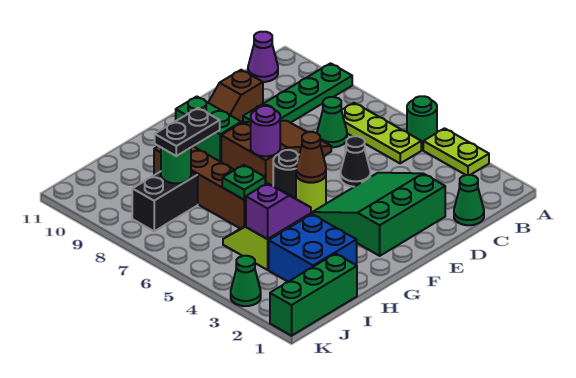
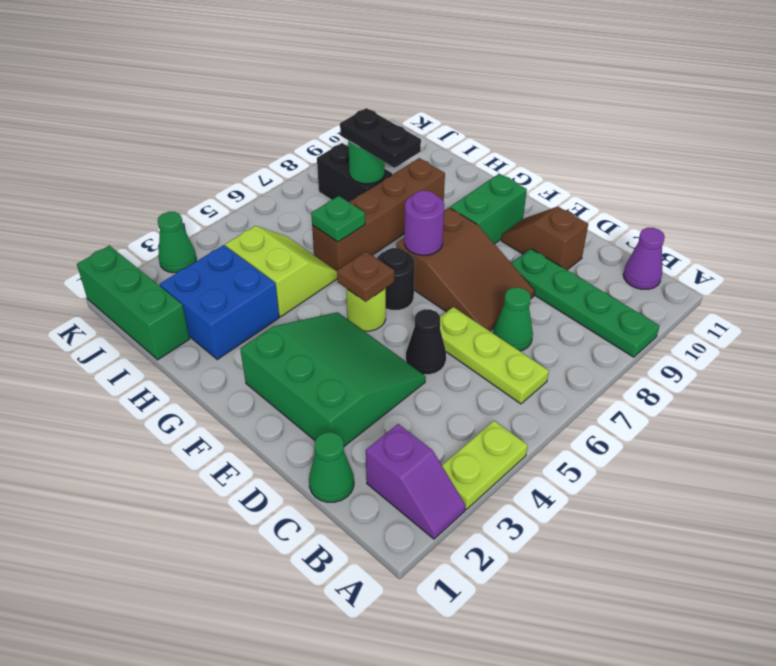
green 1x1 round brick [407,96,437,147] -> none
lime 1x3 plate [341,103,421,163] -> lime 1x3 plate turned to [440,307,549,404]
brown 1x1 cone [296,132,326,182] -> brown 1x1 plate [337,251,394,302]
purple 1x2 slope [246,183,311,239] -> purple 1x2 slope moved to [366,424,466,539]

